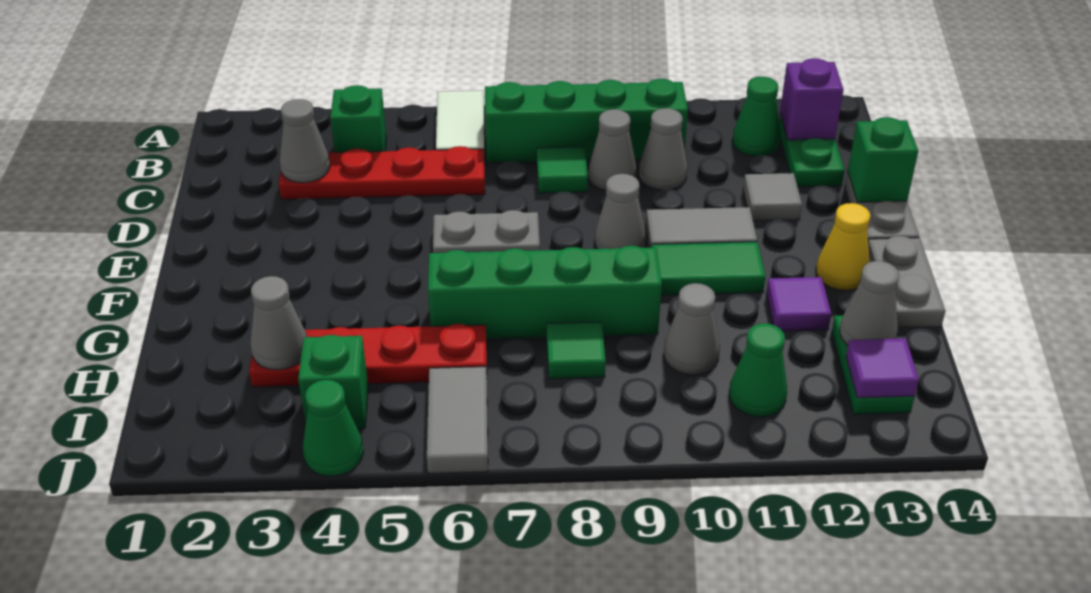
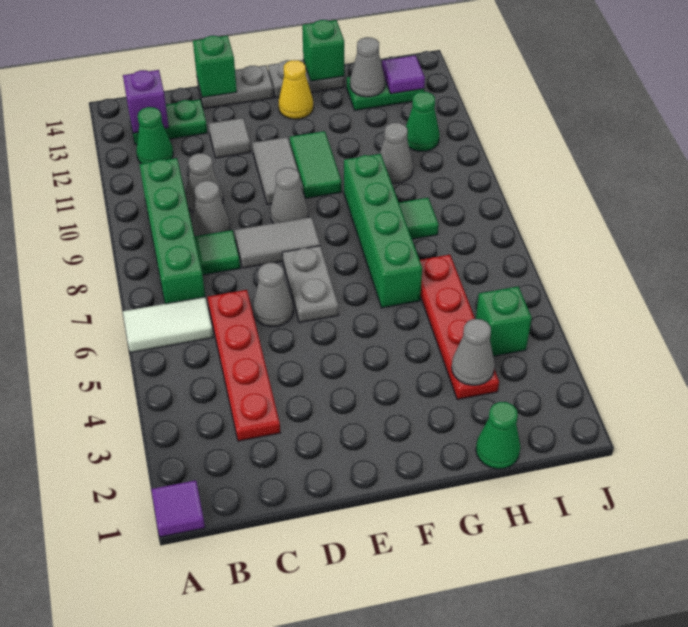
green 1x1 brick [330,85,386,152] -> green 1x1 brick moved to [302,20,344,81]
grey 1x1 cone [280,99,330,183] -> grey 1x1 cone moved to [253,263,293,327]
purple 1x1 tile [766,277,831,331] -> purple 1x1 tile moved to [151,480,205,537]
grey 1x2 tile [427,367,488,473] -> grey 1x2 tile moved to [235,217,320,268]
green 1x1 cone [303,380,363,476] -> green 1x1 cone moved to [476,402,520,469]

